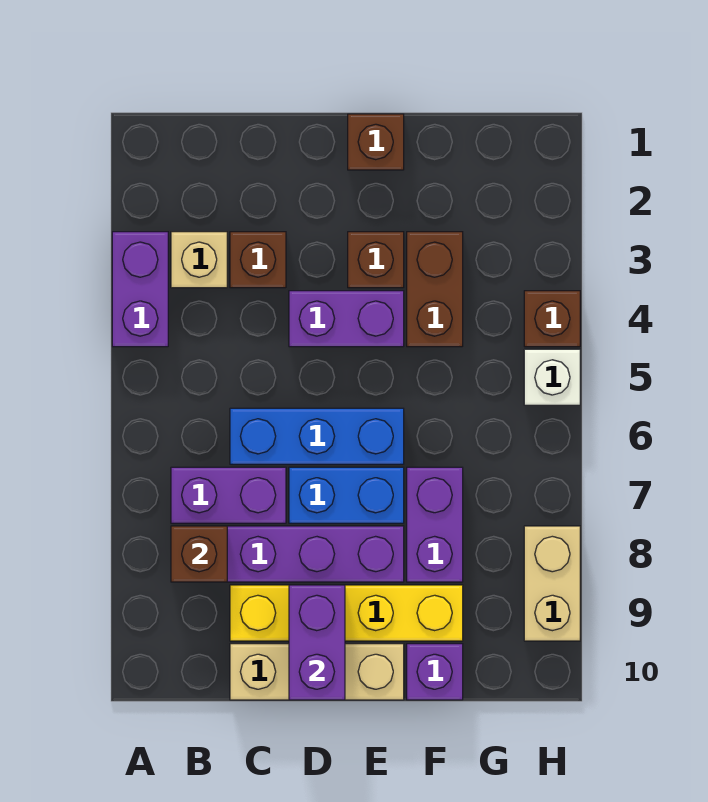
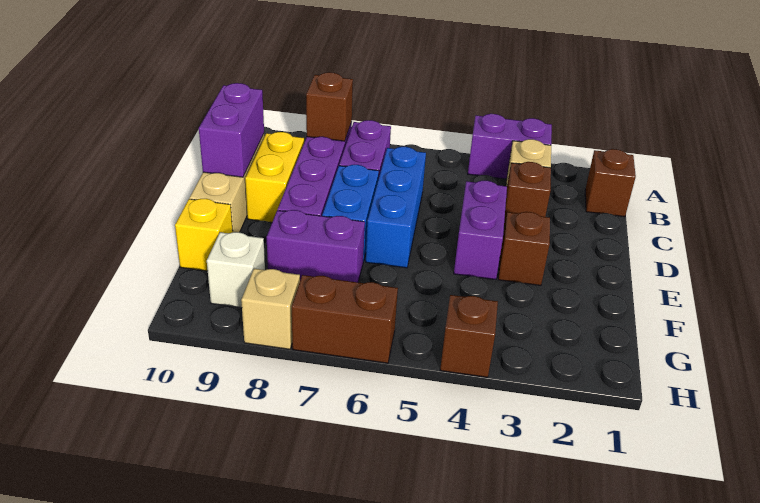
yellow 1x4 brick [230,585,463,641] -> yellow 1x2 brick [245,132,304,222]
purple 1x2 brick [289,585,345,700] -> purple 1x2 brick turned to [199,83,264,177]
brown 1x1 brick [348,114,404,170] -> brown 1x1 brick moved to [585,149,636,217]
brown 1x2 brick [407,232,463,347] -> brown 1x2 brick moved to [292,275,398,363]
purple 1x1 brick [407,644,463,700] -> yellow 1x1 brick [175,199,233,271]
white 1x1 brick [524,349,580,405] -> white 1x1 brick moved to [207,232,265,308]
tan 1x2 brick [524,526,580,641] -> tan 1x1 brick [241,269,300,349]

